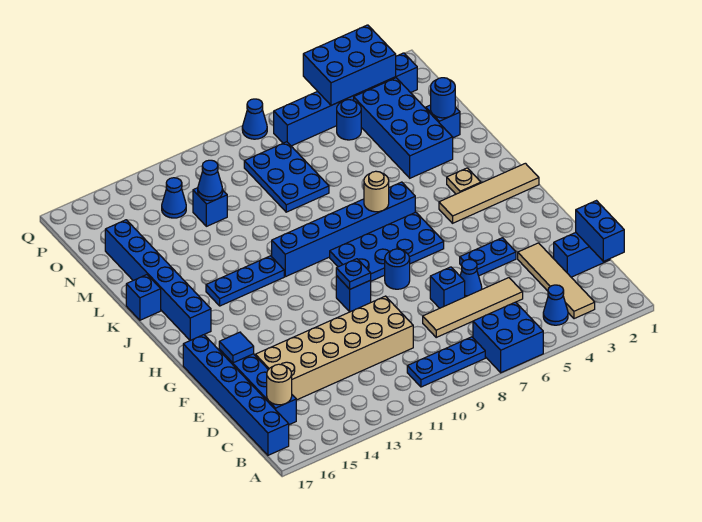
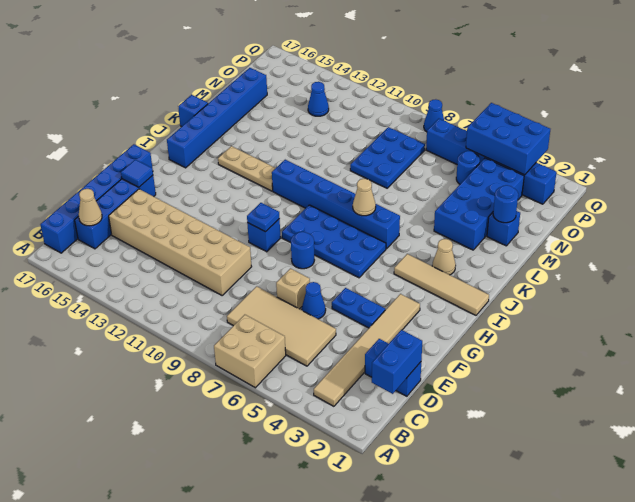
blue 2x2 brick [473,302,543,373] -> tan 2x2 brick [214,315,286,388]
tan 1x4 tile [518,243,595,319] -> tan 1x6 tile [314,294,420,406]
blue 1x1 cone [543,285,568,325] -> none
blue 1x3 plate [407,337,485,387] -> none
tan 1x1 round brick [267,364,292,405] -> tan 1x1 cone [79,189,102,226]
tan 1x4 tile [423,278,523,337] -> tan 2x4 tile [227,286,336,366]
blue 1x1 brick [430,267,465,308] -> tan 1x1 brick [276,269,310,309]
tan 1x1 plate [447,168,481,194] -> tan 1x1 cone [432,239,456,275]
tan 1x1 round brick [364,171,389,212] -> tan 1x1 cone [353,179,376,216]
blue 1x3 plate [206,256,284,306] -> tan 1x3 plate [218,146,275,191]
blue 1x1 brick [193,188,227,226] -> none
blue 1x1 cone [198,160,223,201] -> none

